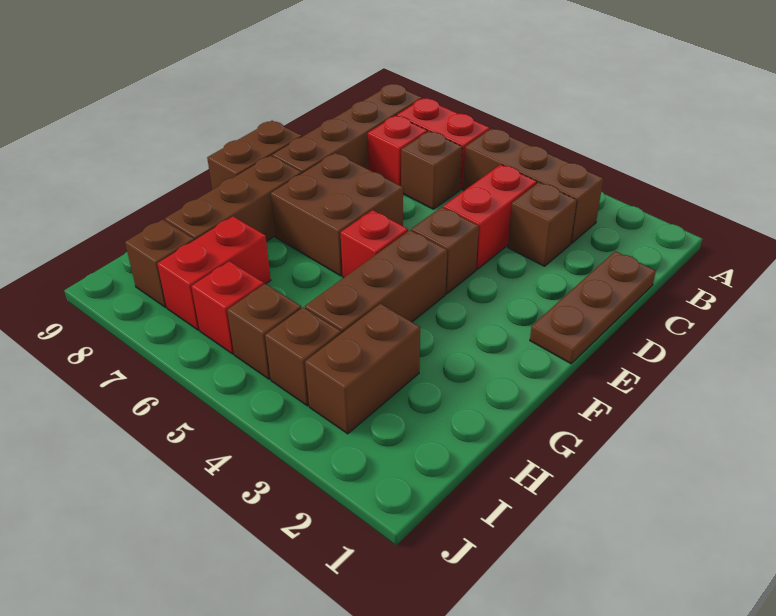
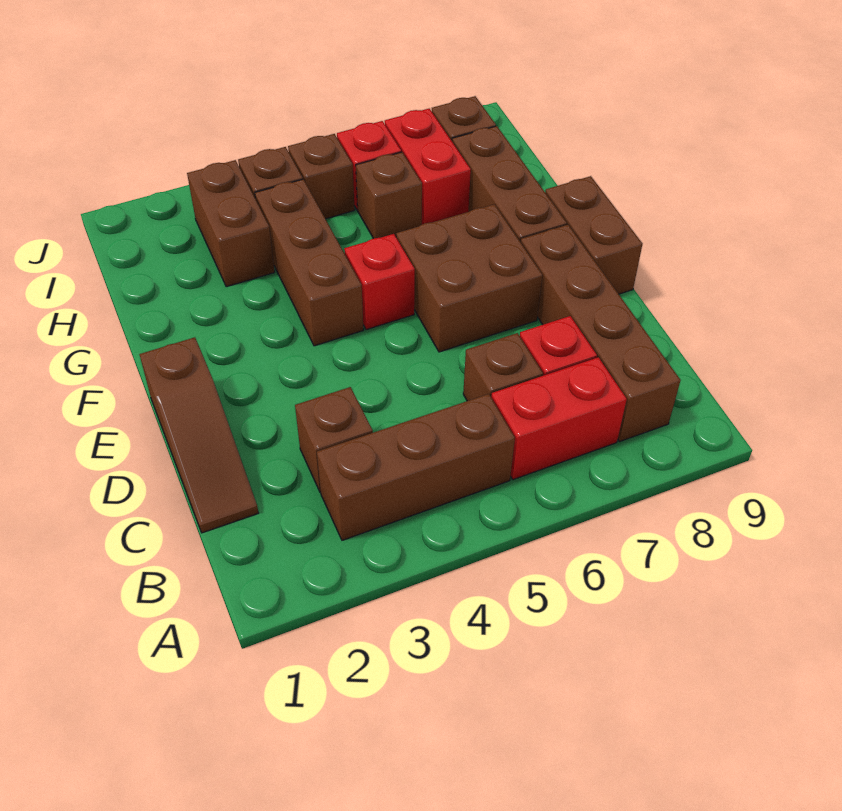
brown 1x3 plate [530,251,656,364] -> brown 1x3 slope [139,337,258,533]
red 1x2 brick [443,164,537,269] -> none
brown 1x1 brick [411,207,479,294] -> brown 1x1 brick moved to [356,152,422,239]

